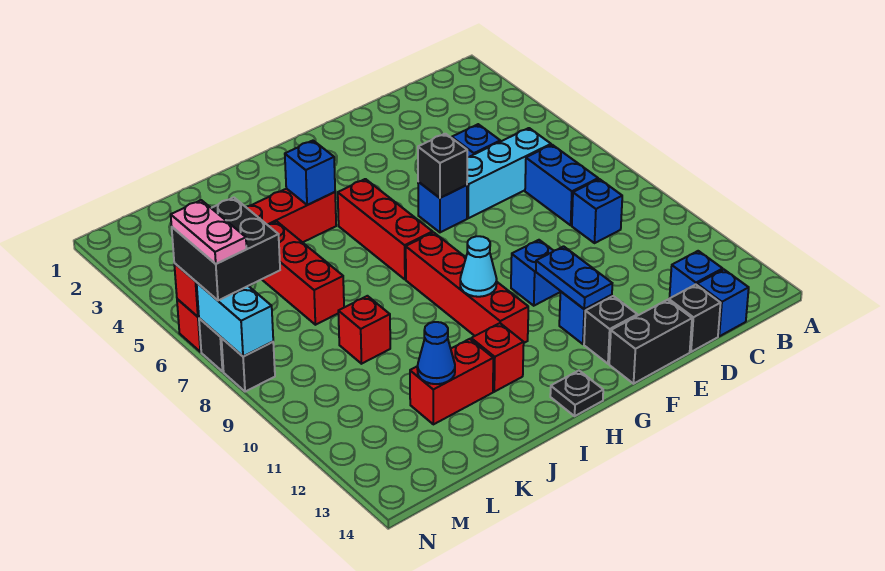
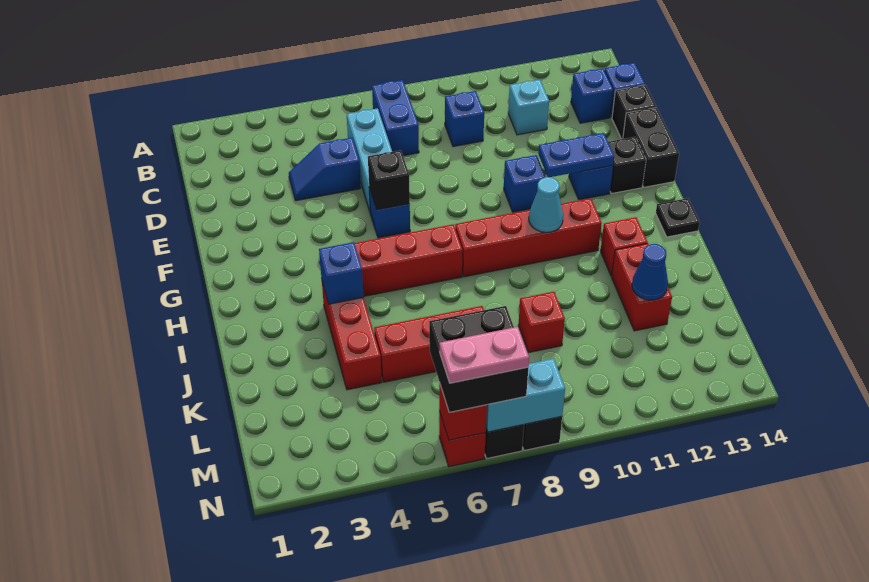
blue 1x2 brick [525,145,598,225] -> blue 1x2 brick turned to [372,80,419,156]
none -> cyan 1x1 brick [508,80,549,135]

